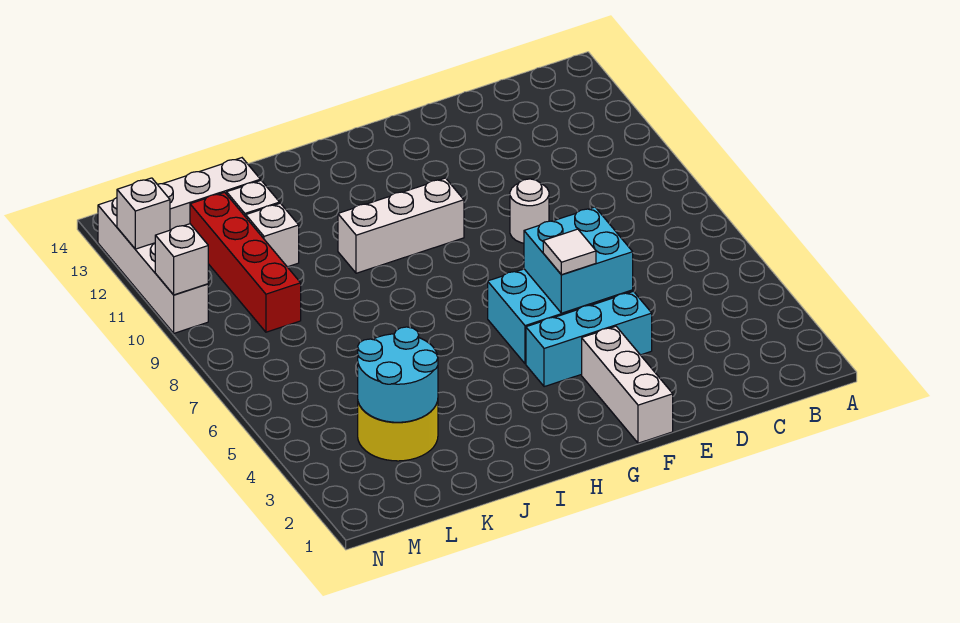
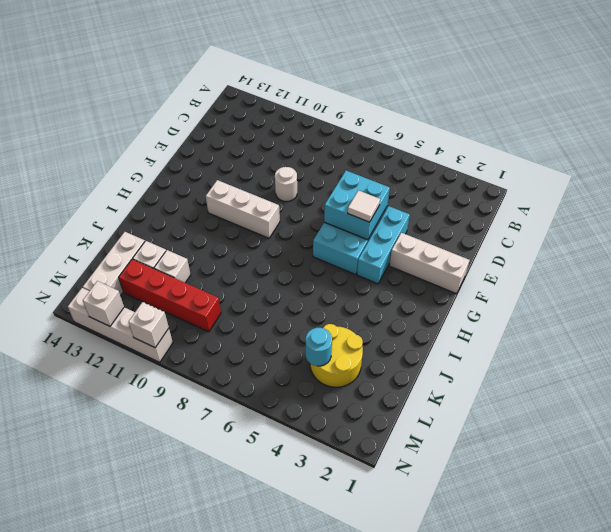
white 1x3 brick [338,178,464,273] -> white 1x3 brick turned to [206,180,280,238]
cyan 2x2 round brick [358,327,438,422] -> cyan 1x1 round brick [306,328,332,366]

